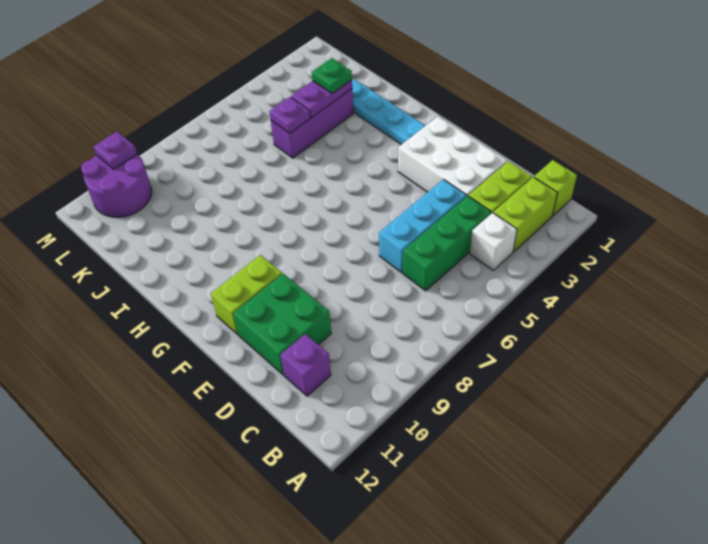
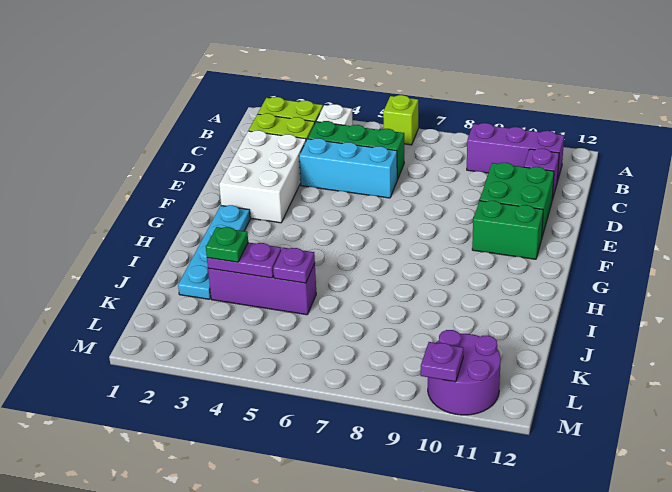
lime 1x1 brick [534,160,577,216] -> lime 1x1 brick moved to [383,95,418,145]
none -> purple 1x3 brick [467,123,564,181]
lime 1x2 brick [211,255,282,334] -> green 1x2 brick [472,201,543,259]

